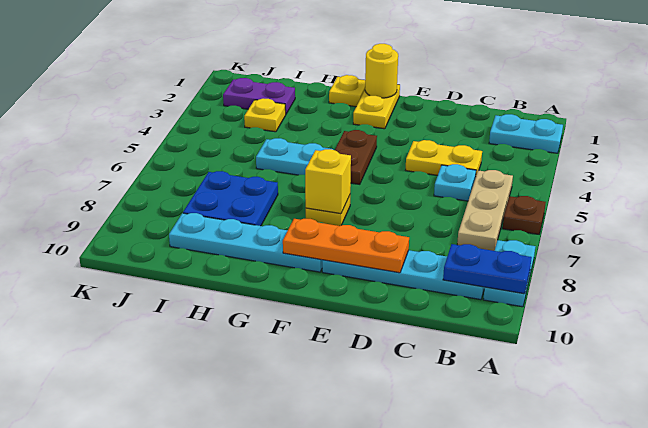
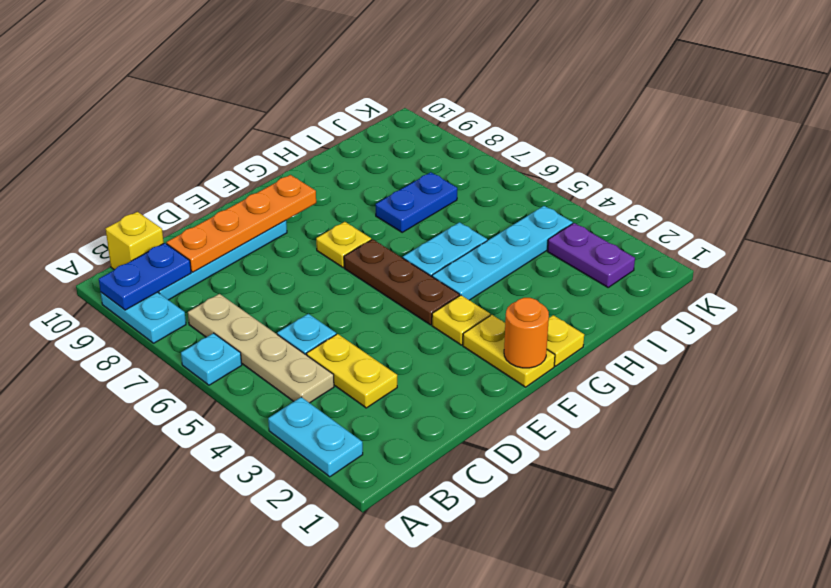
cyan 1x2 plate [489,114,563,153] -> cyan 1x2 plate turned to [268,397,363,477]
brown 1x1 plate [503,196,546,234] -> cyan 1x1 plate [181,333,242,385]
tan 1x3 plate [457,170,513,251] -> tan 1x4 plate [188,294,334,403]
yellow 1x2 plate [406,140,482,175] -> yellow 1x2 plate turned to [306,334,397,408]
orange 1x3 plate [283,219,409,273] -> orange 1x4 plate [166,175,316,272]
yellow 1x1 round brick [365,44,398,98] -> orange 1x1 round brick [504,298,549,368]
brown 1x2 plate [335,130,377,184] -> brown 1x3 plate [344,239,459,325]
yellow 1x1 brick [305,149,351,214] -> yellow 1x1 brick moved to [106,212,164,270]
cyan 1x4 plate [169,213,322,272] -> cyan 1x4 plate moved to [432,206,573,300]
blue 2x2 plate [183,171,278,226] -> blue 1x2 plate [376,172,457,232]
purple 1x2 plate [223,78,295,114] -> purple 1x2 plate turned to [547,223,635,287]
yellow 1x1 plate [244,98,286,132] -> yellow 1x1 plate moved to [432,295,490,345]

